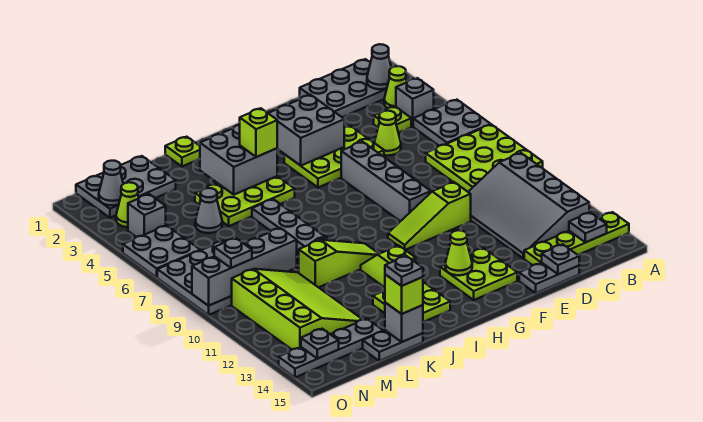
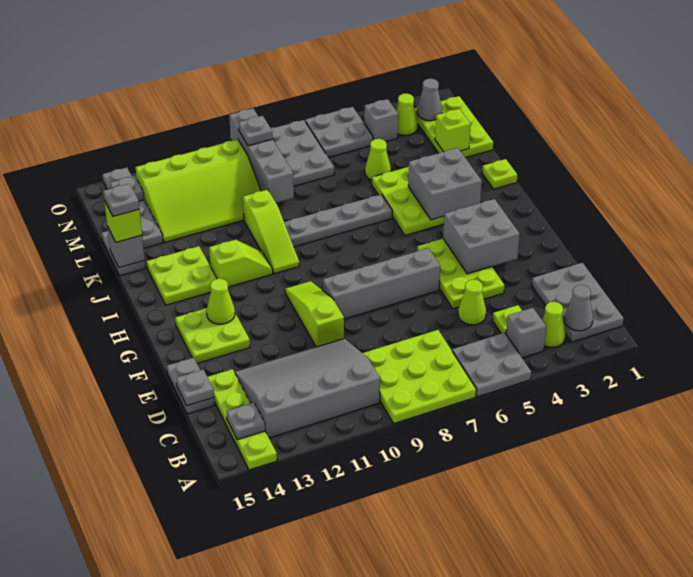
lime 1x1 brick [240,108,277,157] -> lime 1x1 brick moved to [435,109,471,152]
grey 2x3 plate [76,156,176,218] -> lime 2x3 plate [414,96,493,158]
grey 1x1 cone [195,188,222,233] -> lime 1x1 cone [365,139,391,180]

